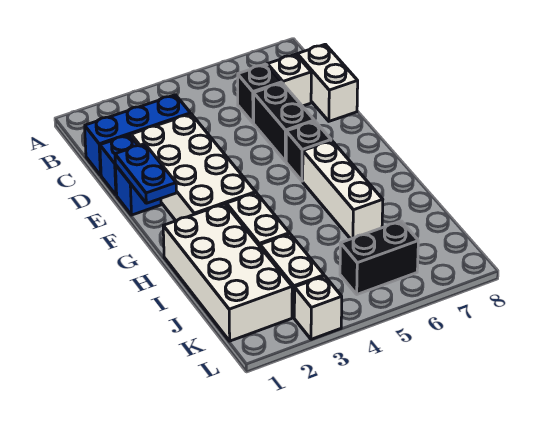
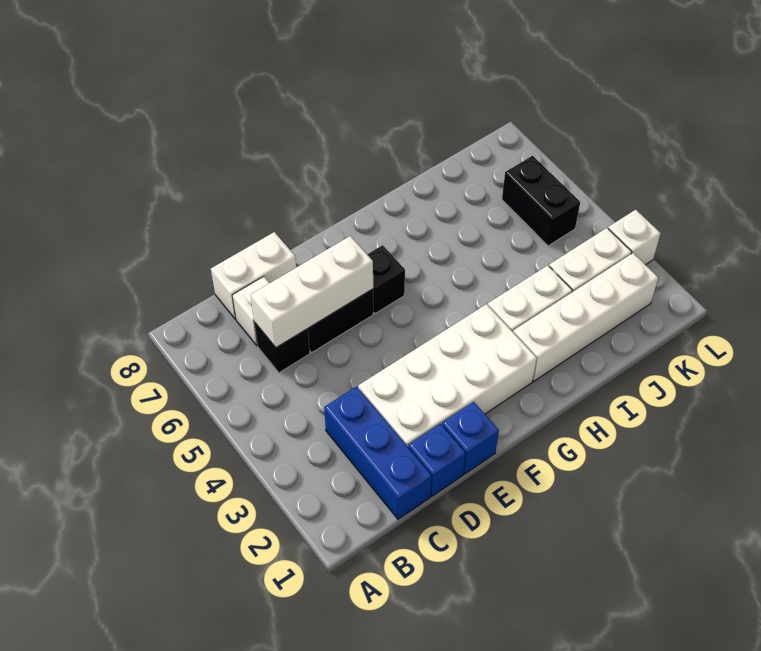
blue 1x2 plate [115,144,176,203] -> none
white 1x3 brick [303,141,383,239] -> white 1x3 brick moved to [251,236,373,348]
white 2x4 brick [163,204,292,341] -> white 1x4 brick [513,253,658,381]

